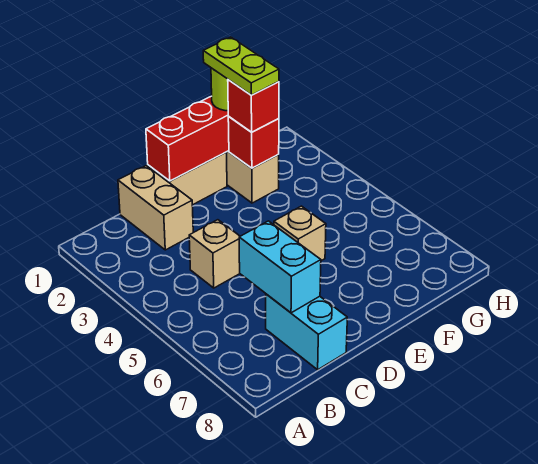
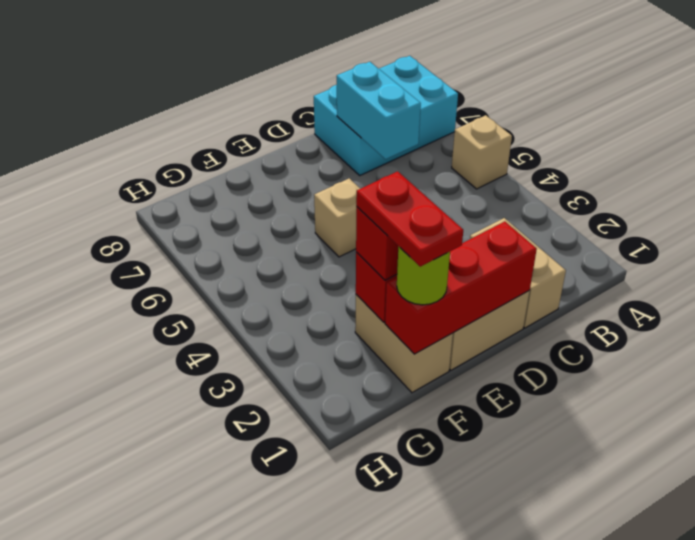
tan 1x1 brick [189,220,240,288] -> tan 1x1 brick moved to [452,115,512,189]
cyan 1x2 brick [266,294,347,370] -> cyan 2x3 brick [314,56,458,175]
lime 1x2 plate [203,37,279,95] -> red 1x2 plate [356,171,463,267]

